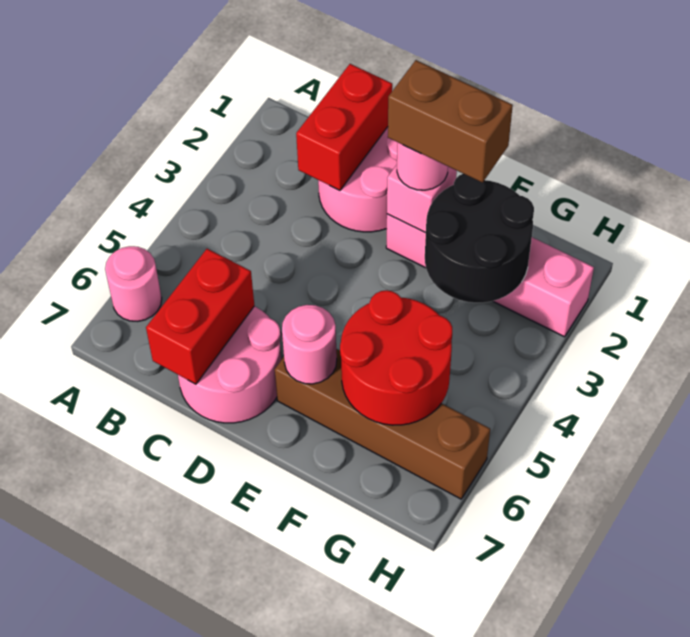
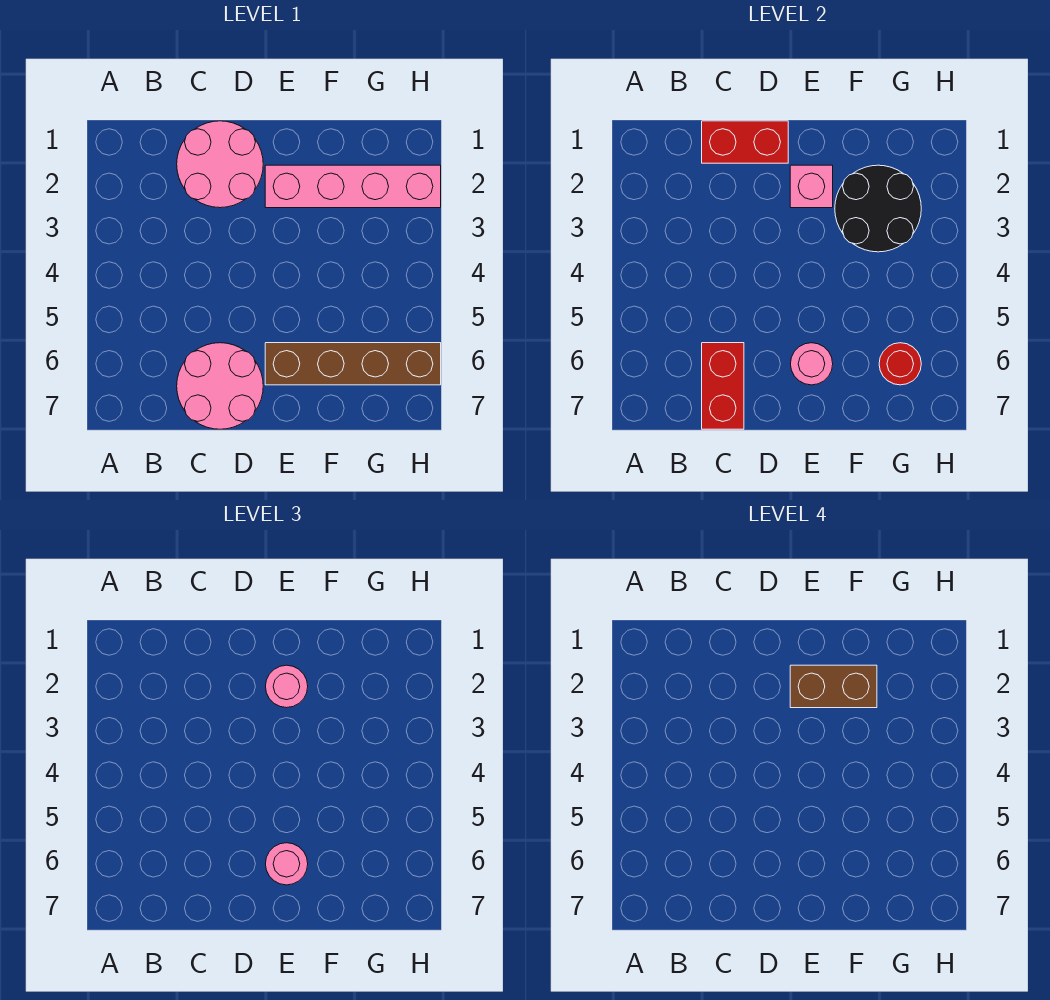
pink 1x1 round brick [105,246,162,321] -> pink 1x1 round brick moved to [266,843,308,885]
red 1x2 brick [296,64,392,190] -> red 1x2 brick turned to [702,121,788,163]
red 2x2 round brick [340,290,452,425] -> red 1x1 round brick [879,343,921,385]

